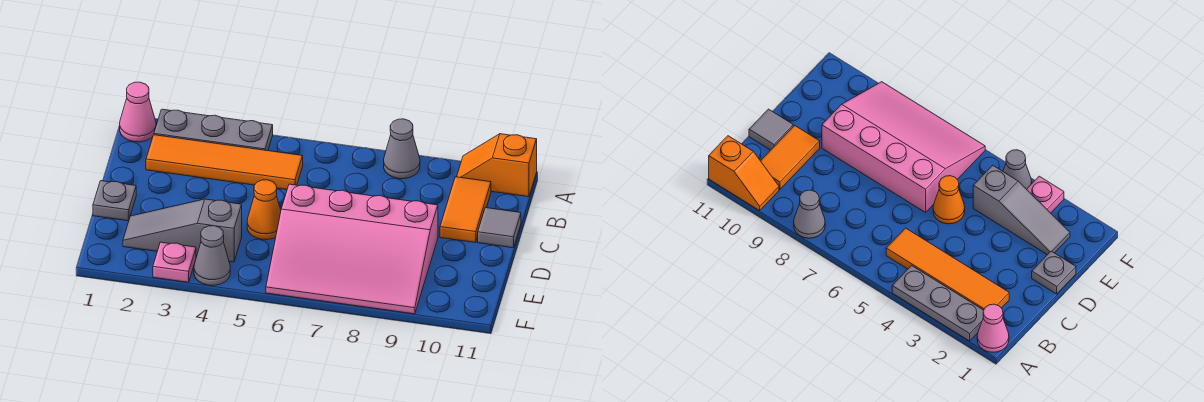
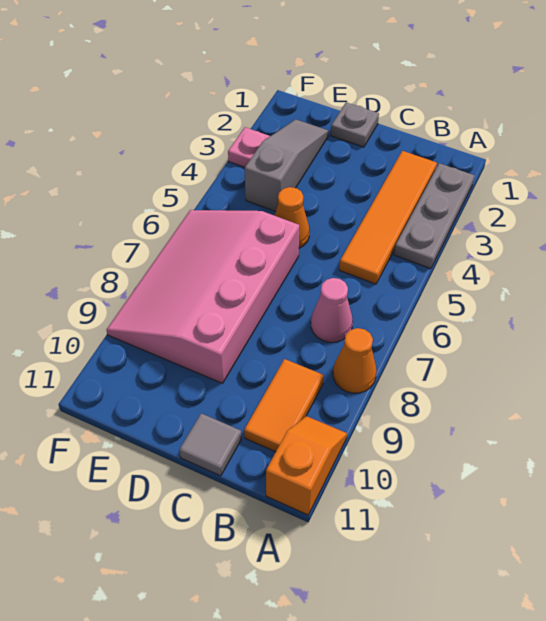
pink 1x1 cone [120,82,156,142] -> pink 1x1 cone moved to [311,278,353,342]
grey 1x1 cone [384,119,420,179] -> orange 1x1 cone [333,328,377,393]
orange 1x2 tile [440,177,491,243] -> orange 1x2 tile turned to [244,359,324,452]
grey 1x1 cone [194,226,230,285] -> none

